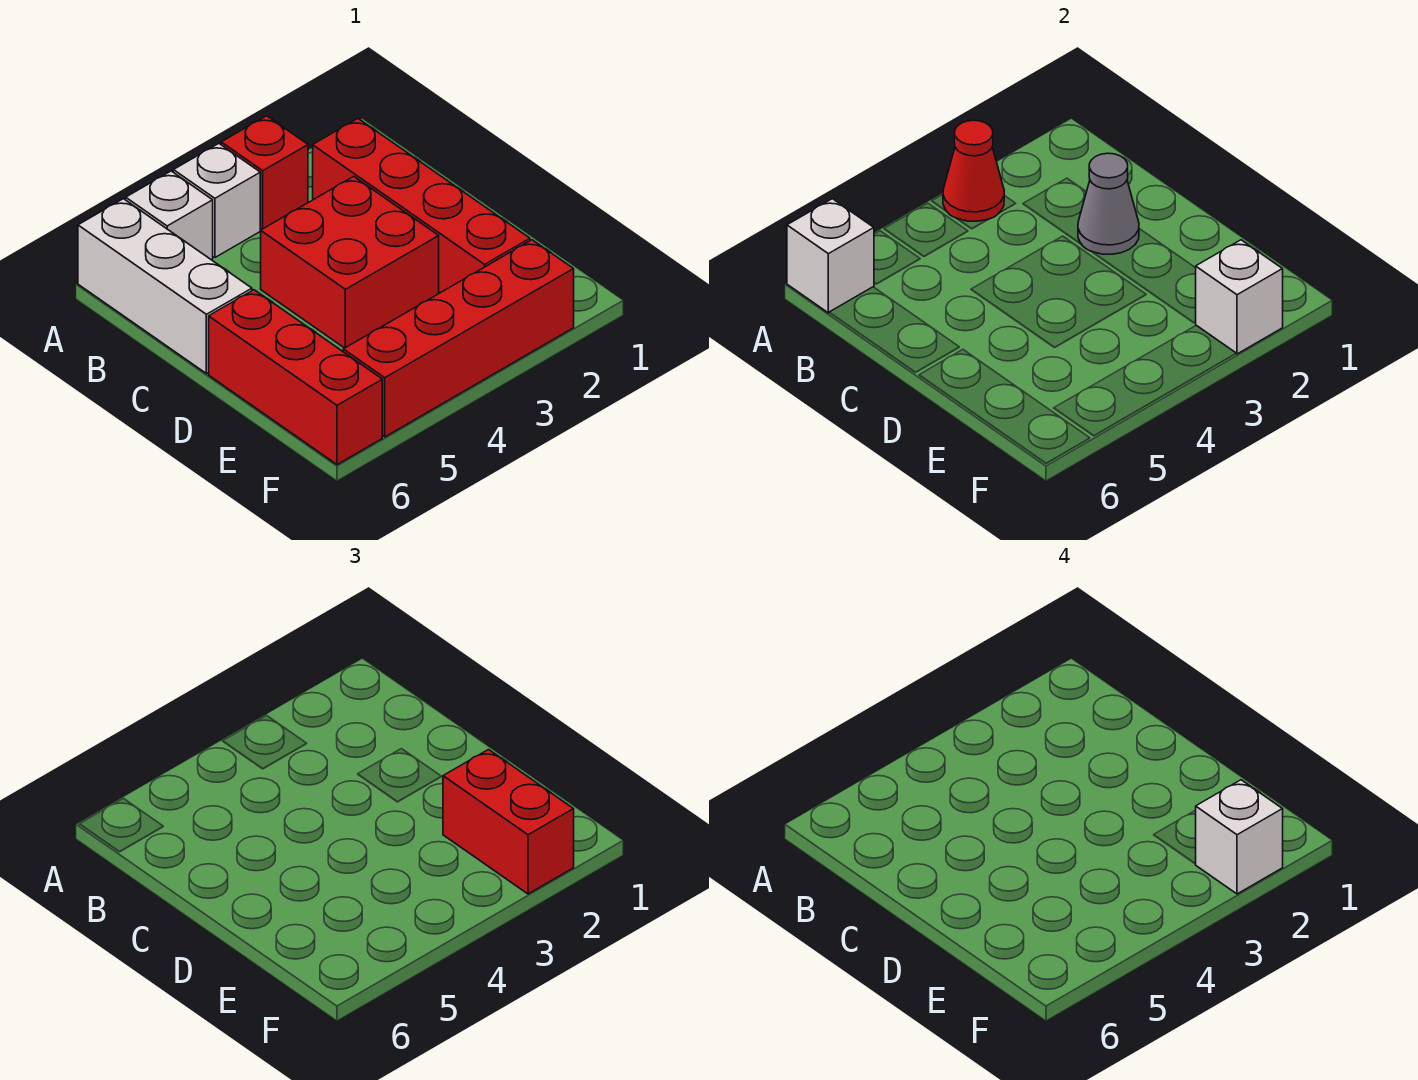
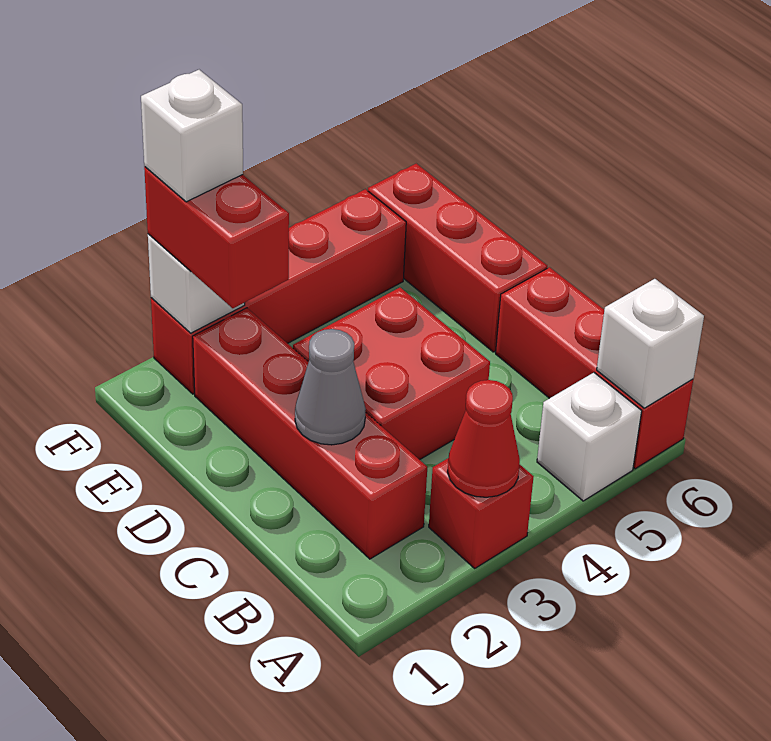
white 1x1 brick [173,144,260,257] -> none
white 1x3 brick [78,199,252,374] -> red 1x3 brick [496,267,693,469]

